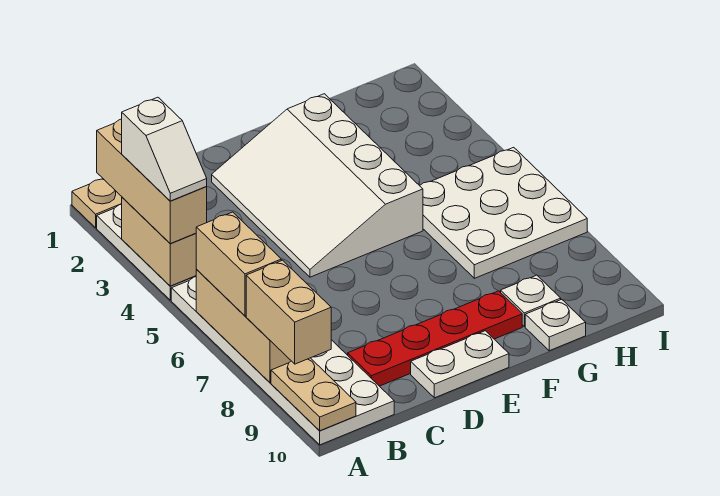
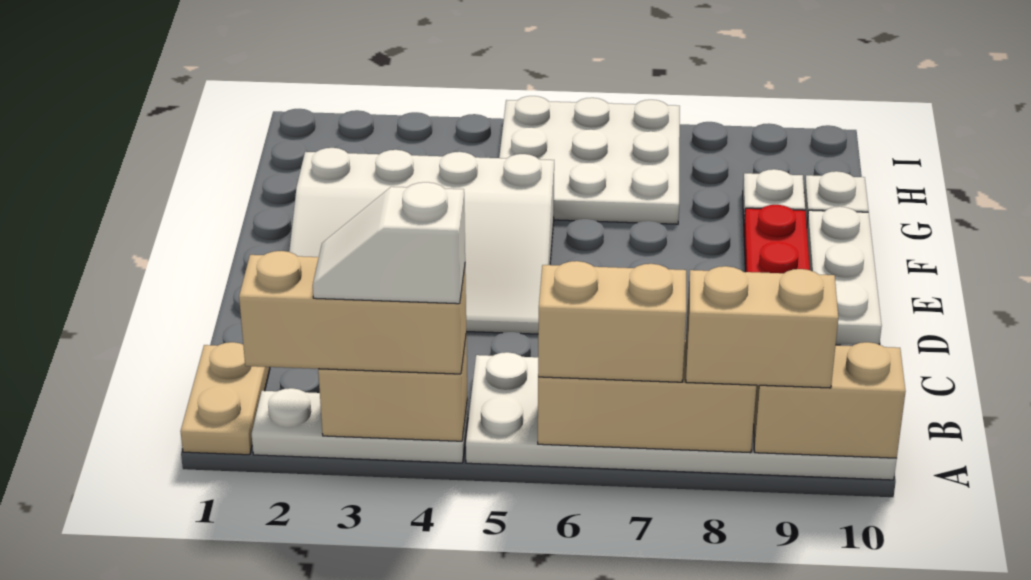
white 1x2 slope [122,97,207,201] -> white 1x2 slope turned to [313,182,465,304]
tan 1x2 plate [271,358,356,431] -> tan 1x2 brick [753,342,906,458]
white 1x2 plate [411,331,509,398] -> white 1x3 plate [807,207,882,345]

